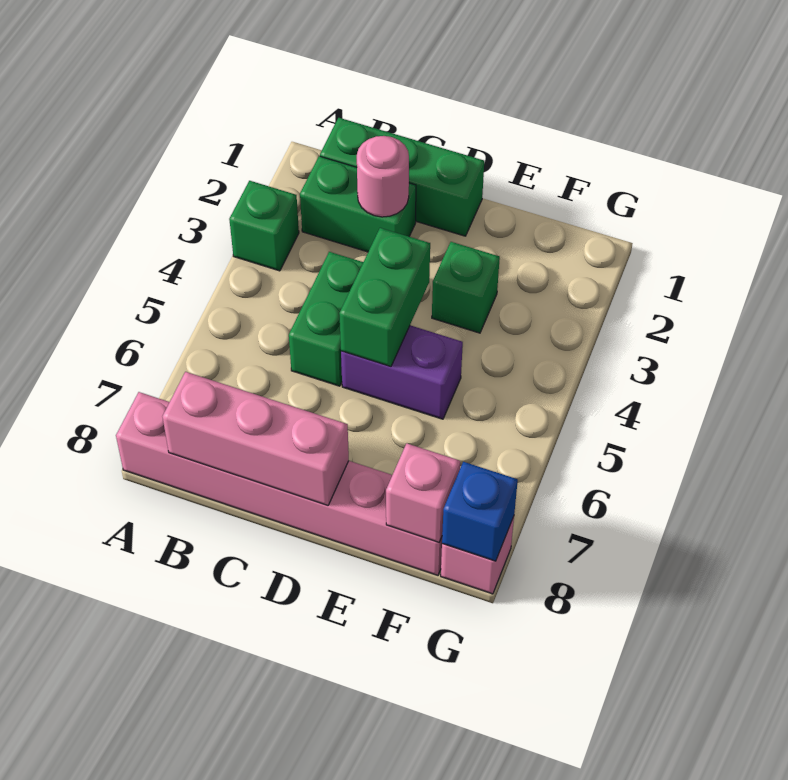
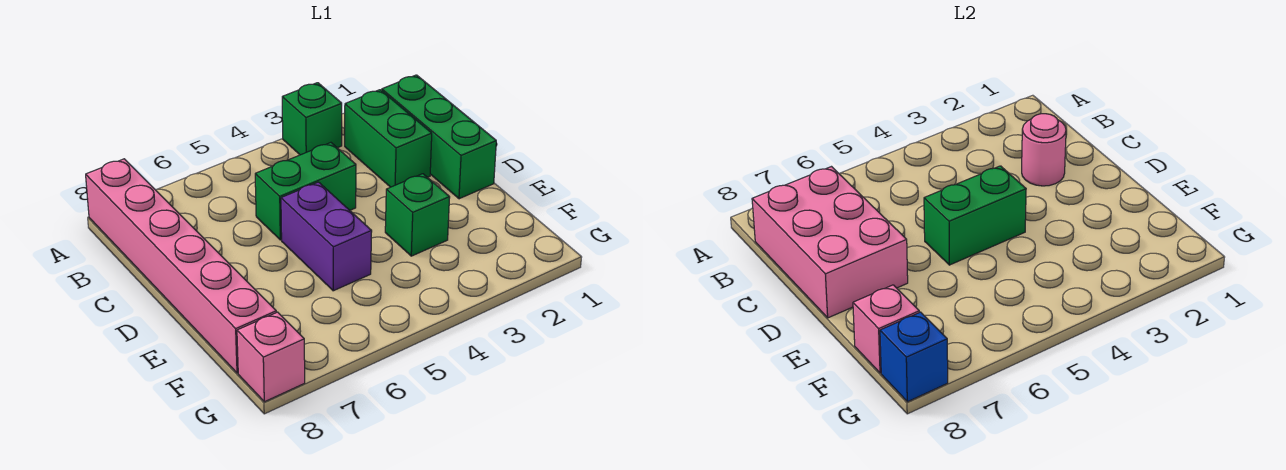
pink 1x3 brick [162,372,349,506] -> pink 2x3 brick [752,167,908,318]

